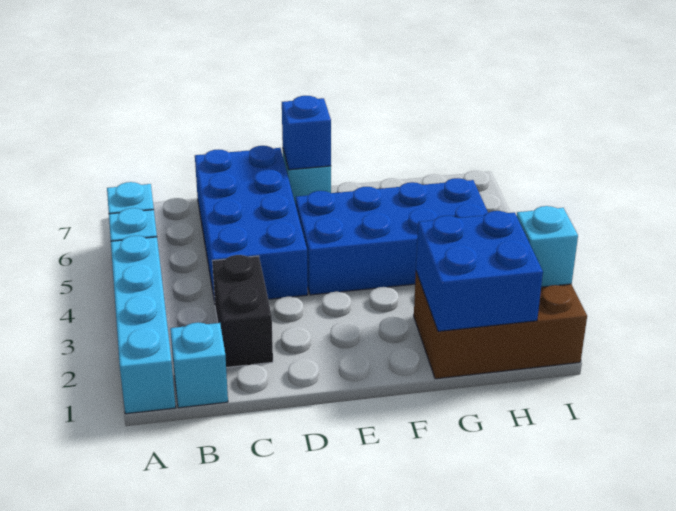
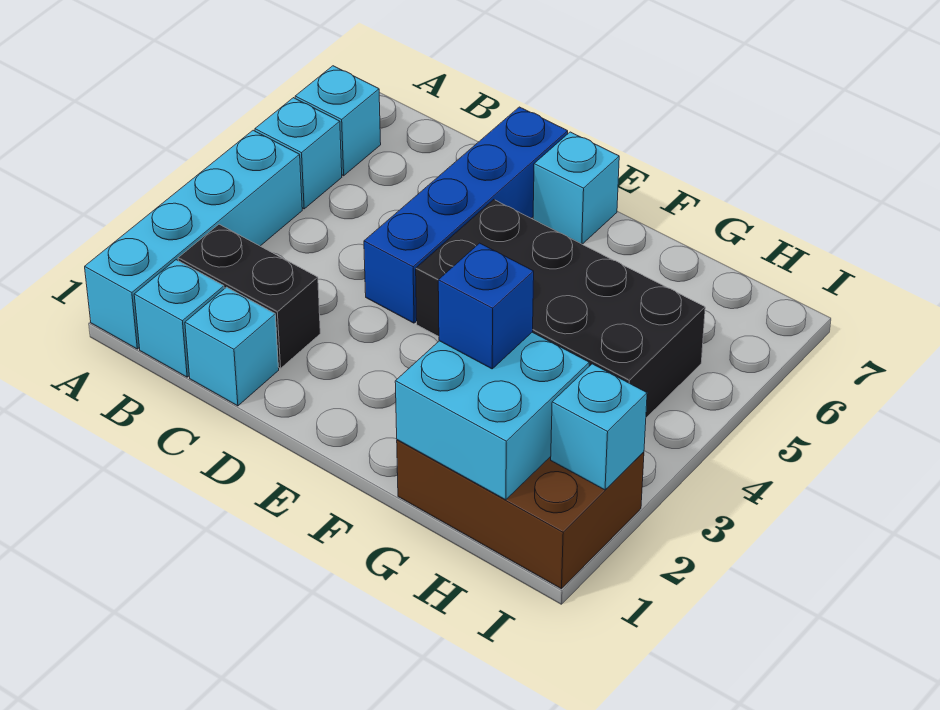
none -> cyan 1x1 brick [185,287,279,406]
black 1x2 brick [212,255,273,368] -> black 1x2 brick turned to [178,224,320,368]
blue 2x4 brick [195,146,308,302] -> blue 1x4 brick [364,107,568,323]
blue 2x4 brick [296,178,488,295] -> black 2x4 brick [416,200,705,418]
blue 1x1 brick [282,96,331,170] -> blue 1x1 brick moved to [438,243,534,369]
blue 2x2 brick [416,211,543,331] -> cyan 2x2 brick [395,332,589,500]

